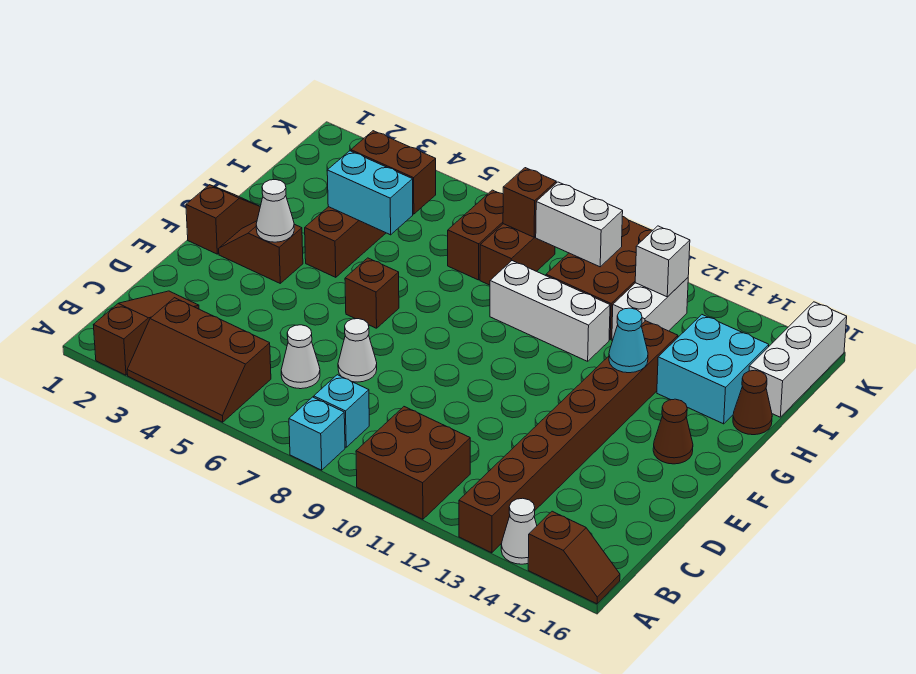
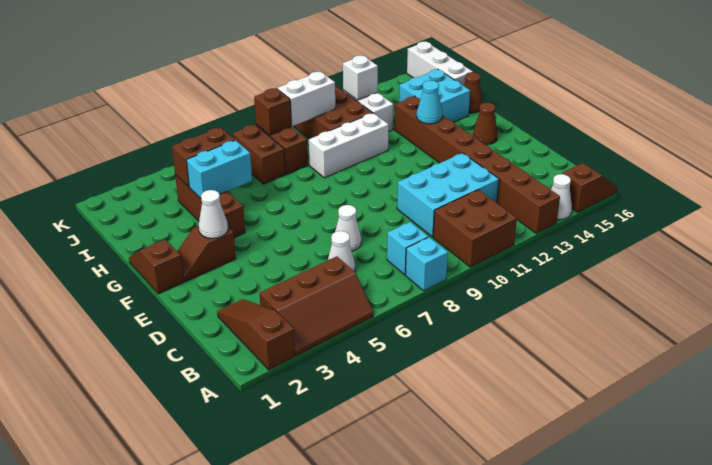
none -> cyan 2x3 brick [397,153,499,237]
brown 1x1 brick [345,258,399,328] -> none

